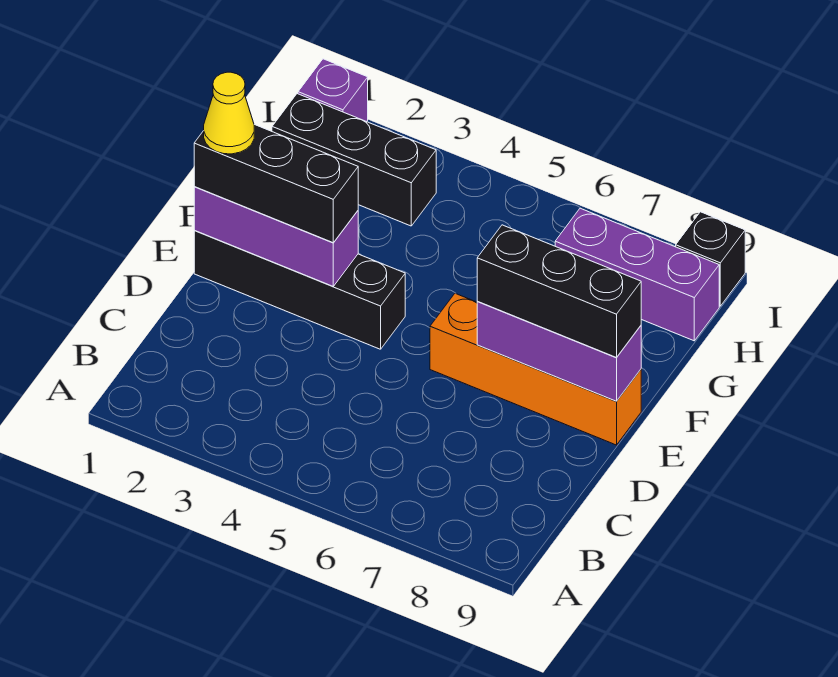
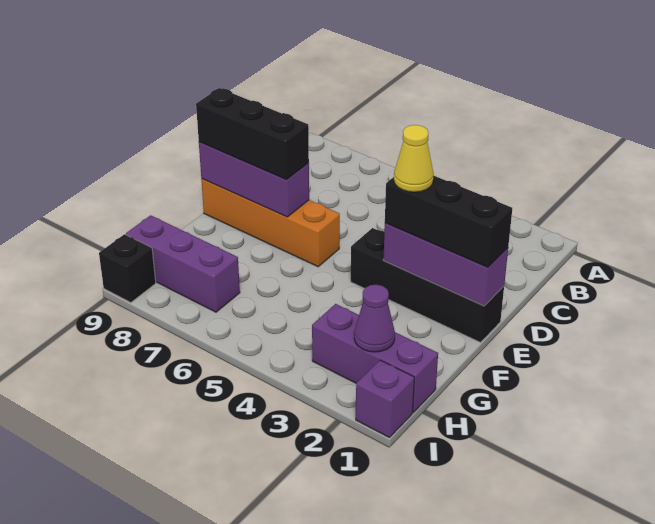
yellow 1x1 cone [204,72,254,154] -> yellow 1x1 cone moved to [394,125,434,192]
black 1x3 brick [272,94,436,226] -> purple 1x3 brick [312,304,438,412]
none -> purple 1x1 cone [354,285,395,352]

